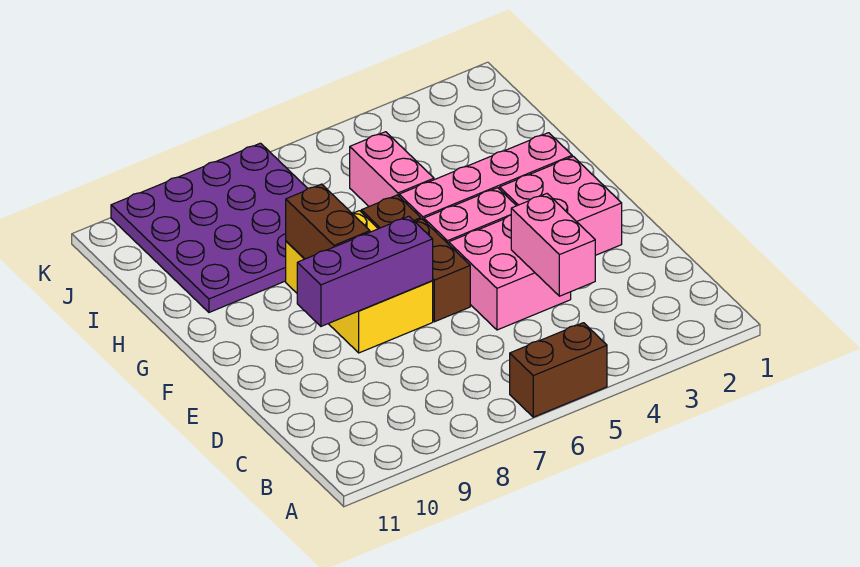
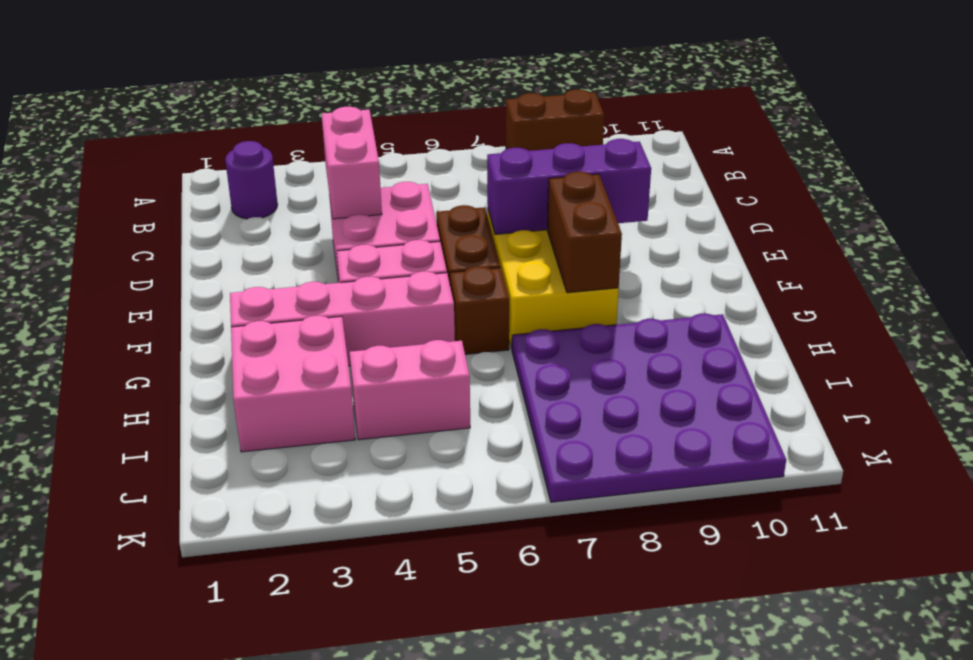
brown 1x2 brick [510,323,607,417] -> brown 1x2 brick moved to [506,89,604,151]
none -> purple 1x1 round brick [225,141,278,219]
pink 2x2 brick [500,156,622,255] -> pink 2x2 brick moved to [231,316,355,452]
pink 1x2 brick [350,132,434,206] -> pink 1x2 brick turned to [350,340,470,440]

